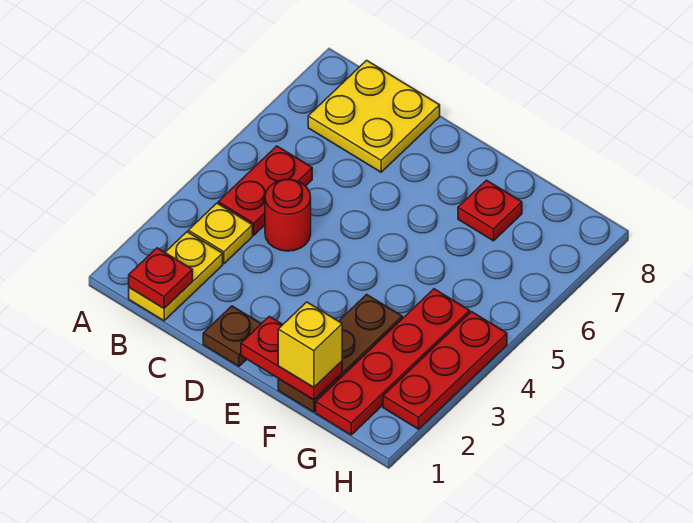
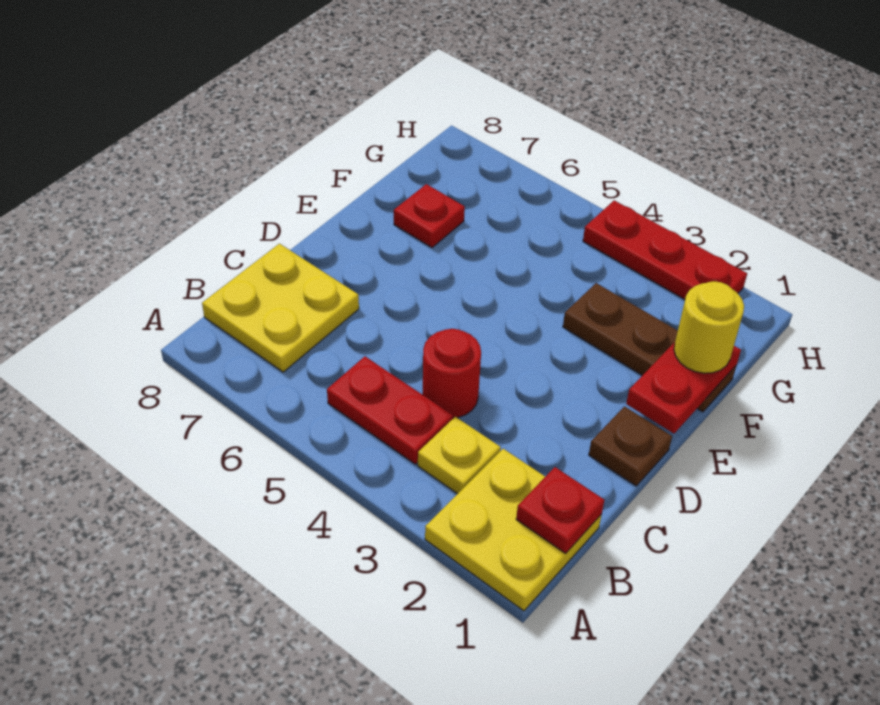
yellow 1x2 plate [129,232,223,321] -> yellow 2x2 plate [425,449,602,611]
yellow 1x1 brick [278,302,342,387] -> yellow 1x1 round brick [674,281,744,373]
red 1x4 plate [316,289,470,435] -> none

